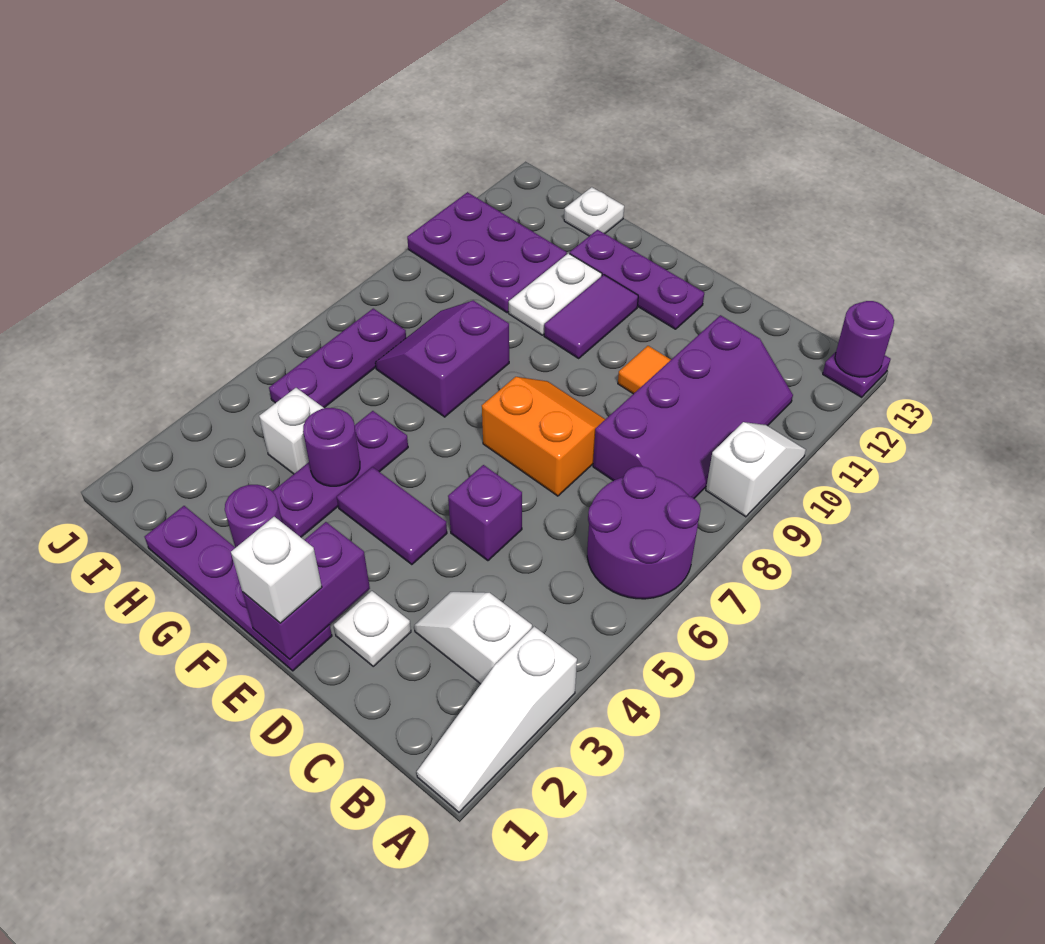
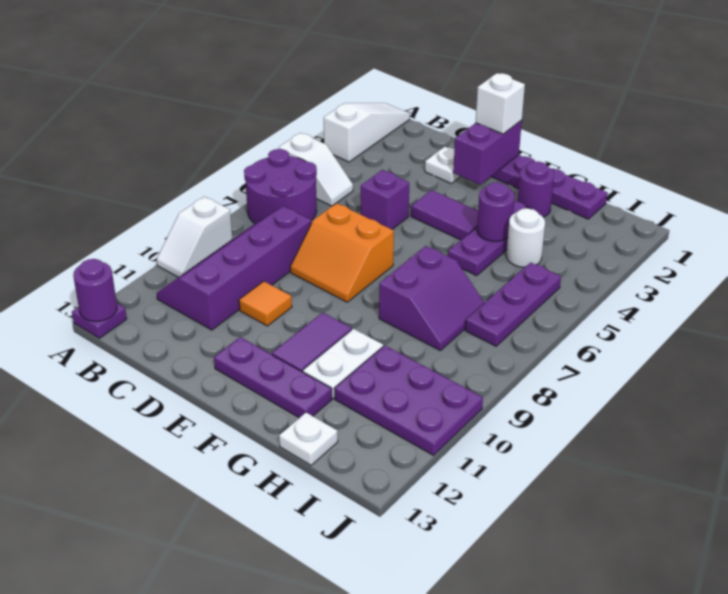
white 1x2 slope [414,592,532,684] -> white 1x2 slope moved to [279,133,353,206]
white 1x1 brick [259,388,324,474] -> white 1x1 round brick [506,208,545,267]

